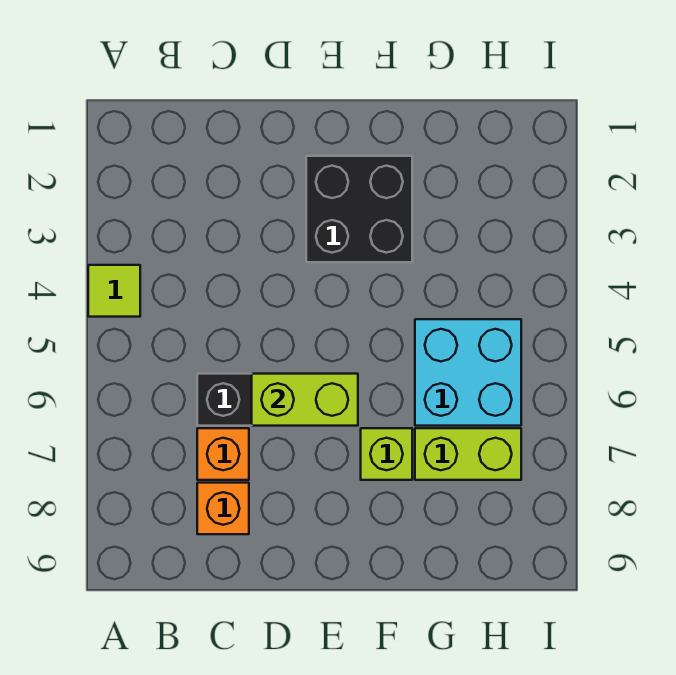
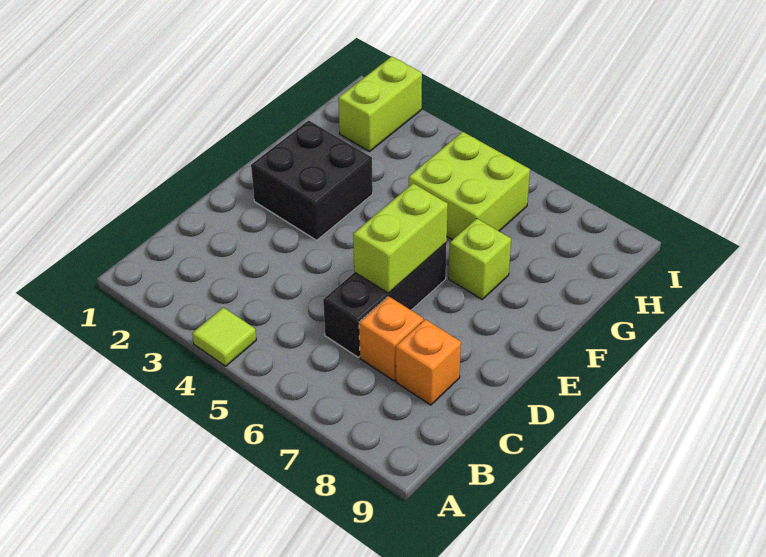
cyan 2x2 brick [415,319,521,426] -> lime 2x2 brick [409,132,530,240]
lime 1x2 brick [415,428,521,480] -> lime 1x2 brick moved to [338,56,422,151]

